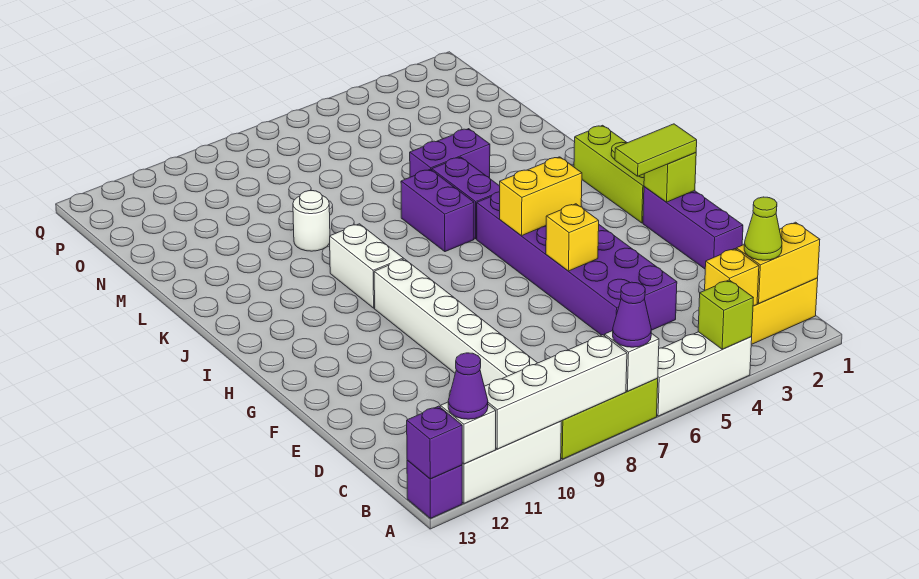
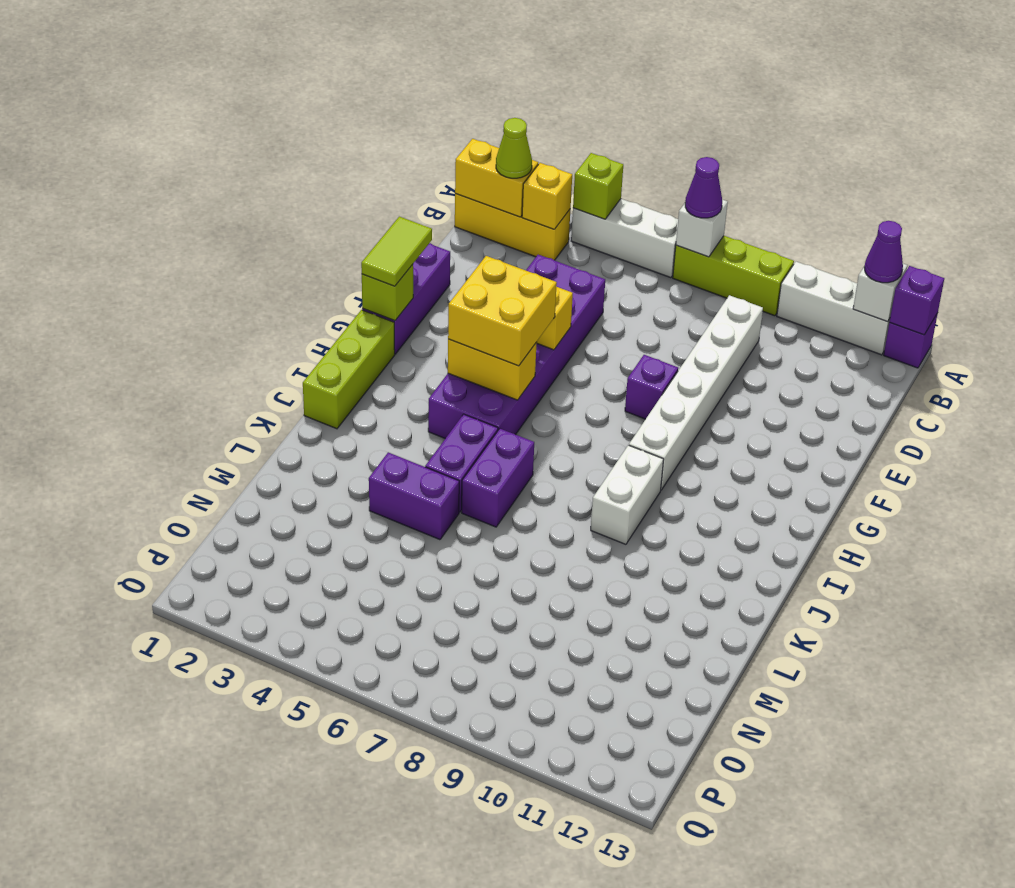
white 1x4 brick [484,335,627,449] -> none
none -> purple 1x1 brick [625,355,678,419]
lime 1x2 tile [615,124,697,176] -> lime 1x2 tile turned to [361,217,432,286]
none -> yellow 2x2 brick [448,256,557,366]
white 1x1 round brick [293,191,330,251] -> none

